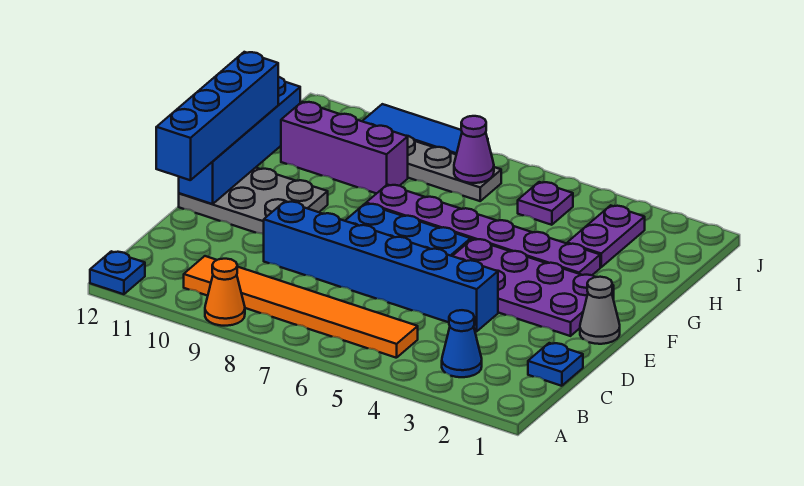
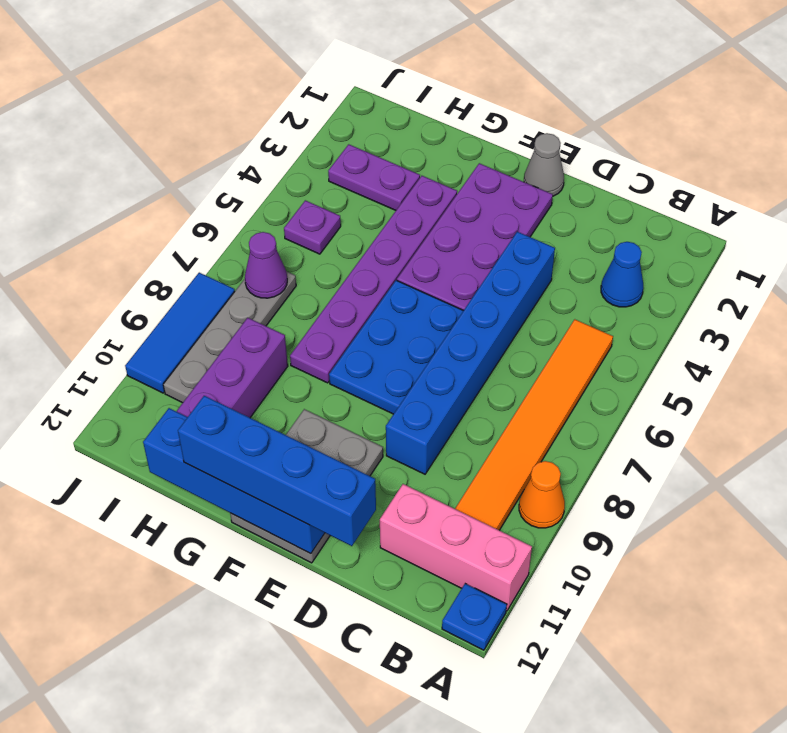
none -> pink 1x3 brick [380,484,532,611]
blue 1x1 plate [528,343,583,386] -> none

